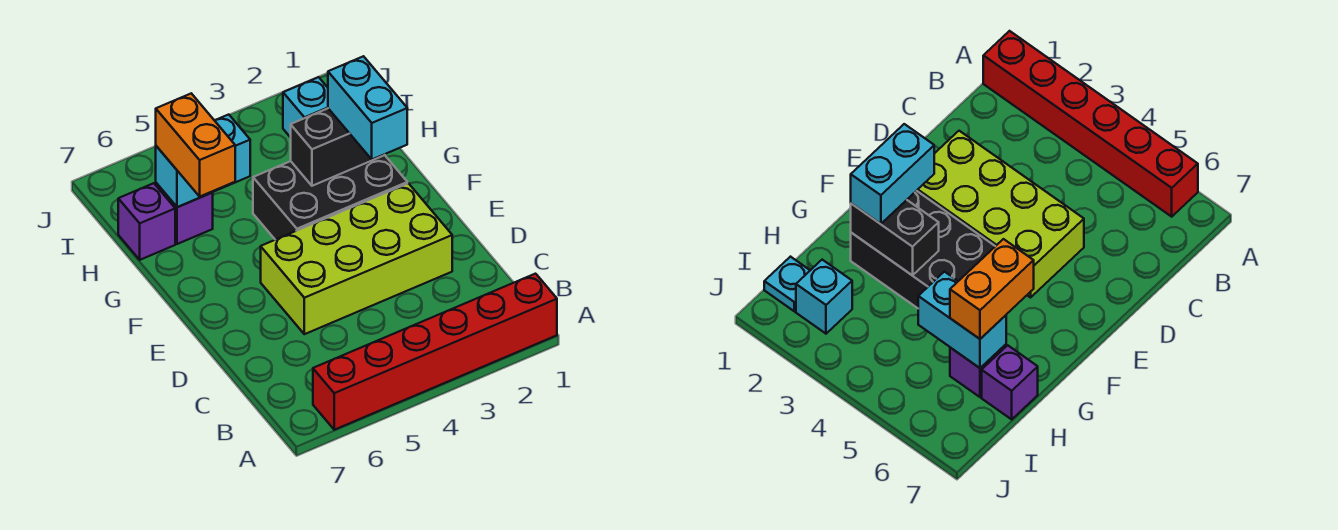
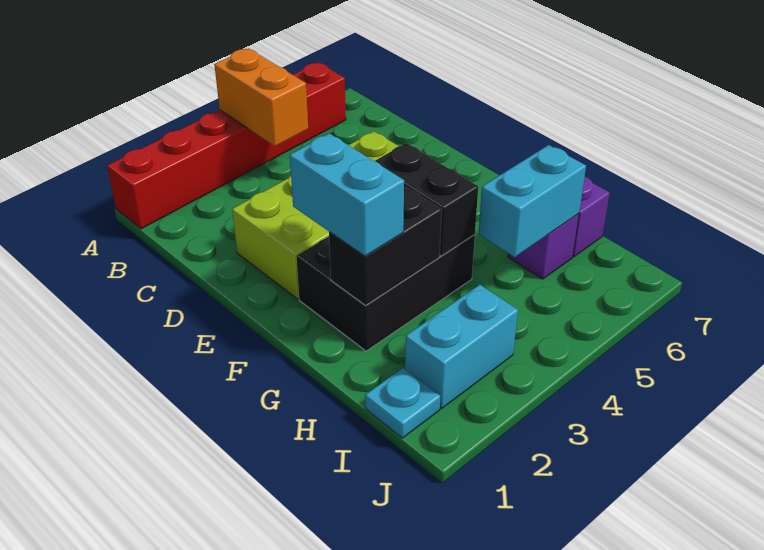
none -> black 1x2 brick [375,143,478,256]
orange 1x2 brick [156,93,235,196] -> orange 1x2 brick moved to [214,49,308,146]
cyan 1x1 brick [283,77,328,138] -> cyan 1x2 brick [405,285,518,408]

